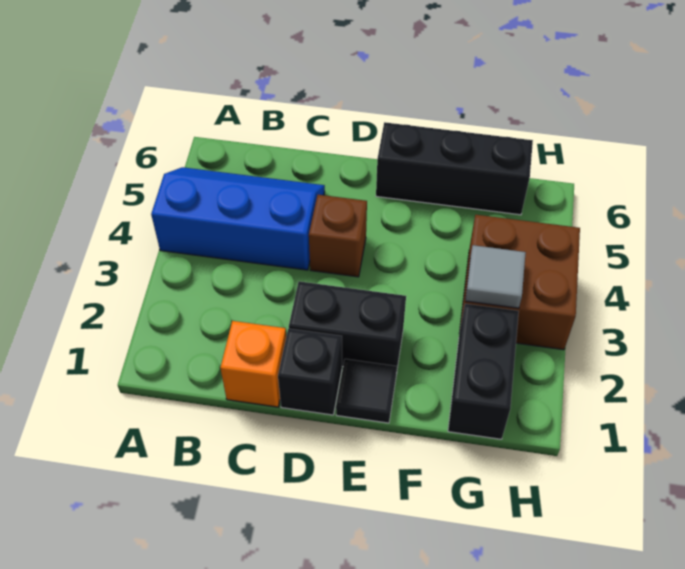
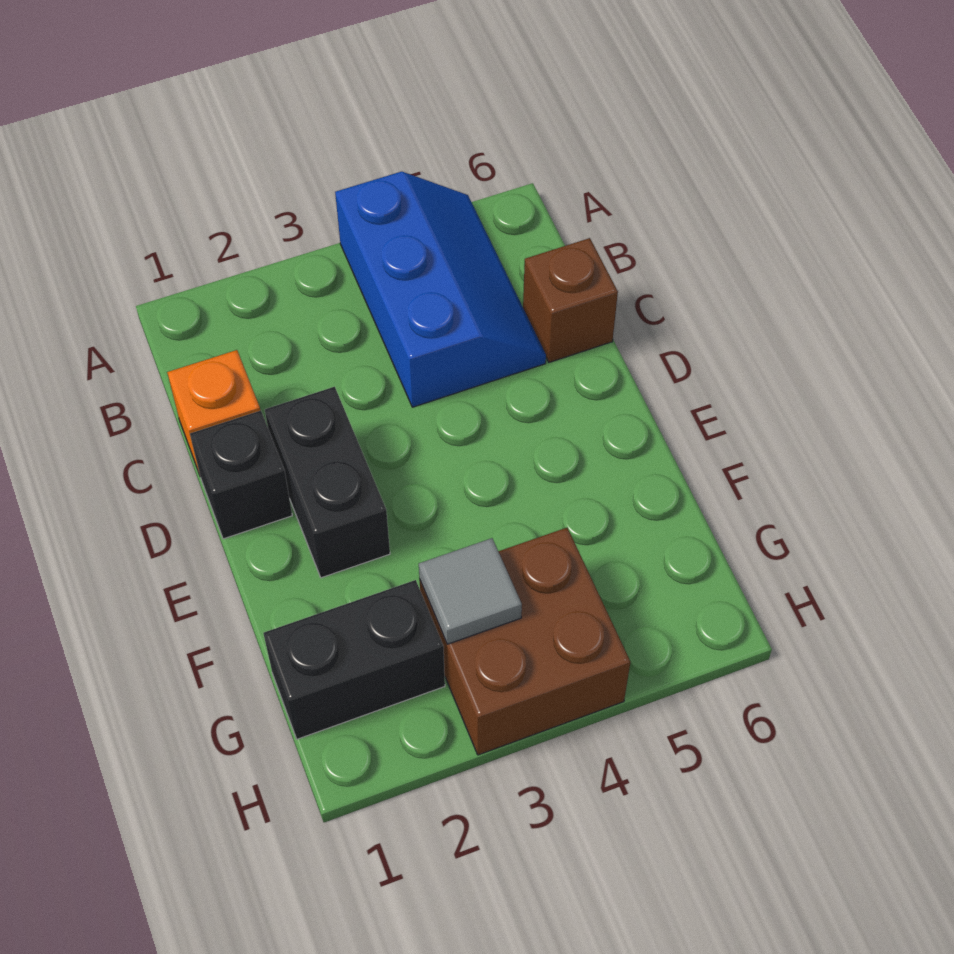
brown 1x1 brick [309,195,367,277] -> brown 1x1 brick moved to [523,238,618,362]
black 1x1 tile [336,359,397,423] -> none
black 1x3 brick [376,122,533,215] -> none

